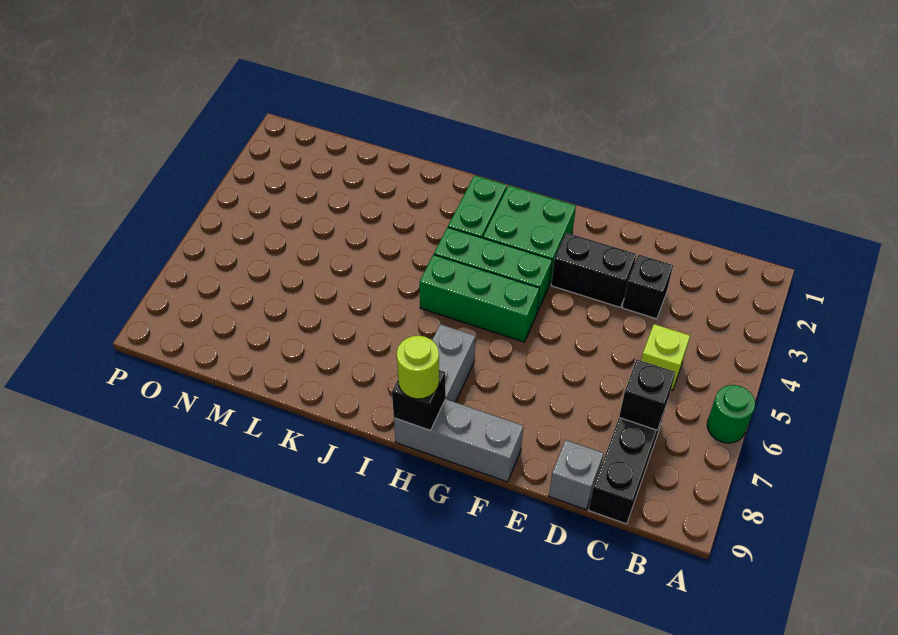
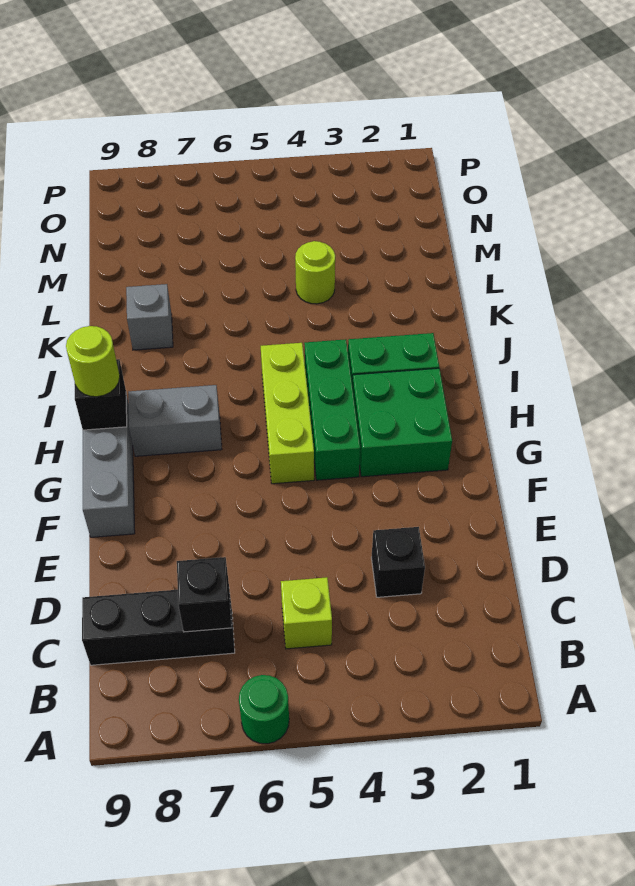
grey 1x1 brick [549,440,604,510] -> grey 1x1 brick moved to [126,284,173,350]
black 1x2 brick [551,233,636,307] -> none
green 1x3 brick [419,255,539,342] -> lime 1x3 brick [261,343,314,484]
none -> lime 1x1 round brick [295,241,335,304]

